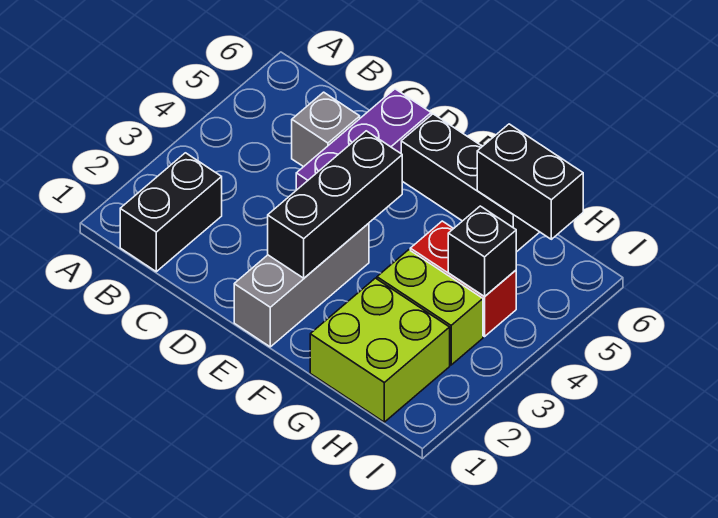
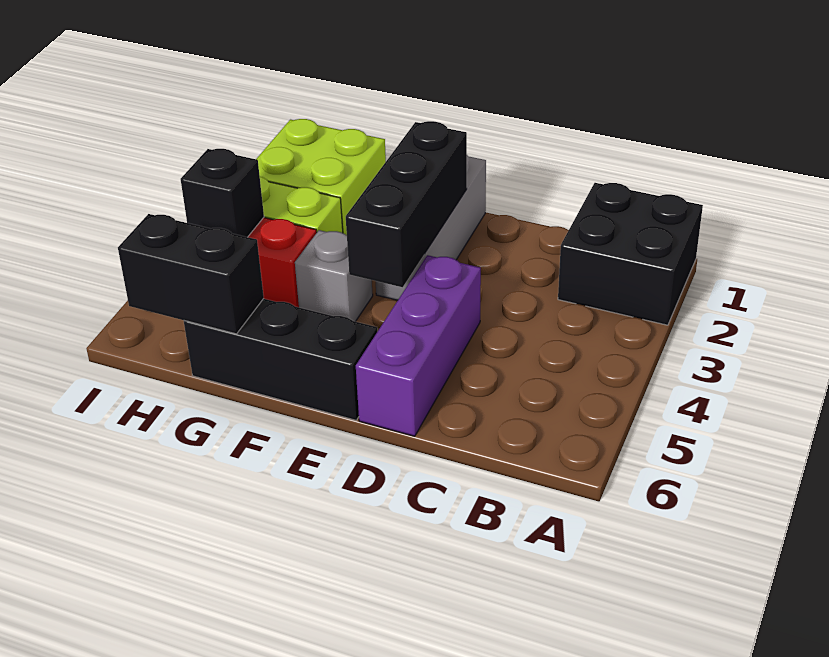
black 1x2 brick [120,153,222,272] -> black 2x2 brick [558,183,703,325]
grey 1x1 brick [292,92,360,167] -> grey 1x1 brick moved to [295,230,373,322]

